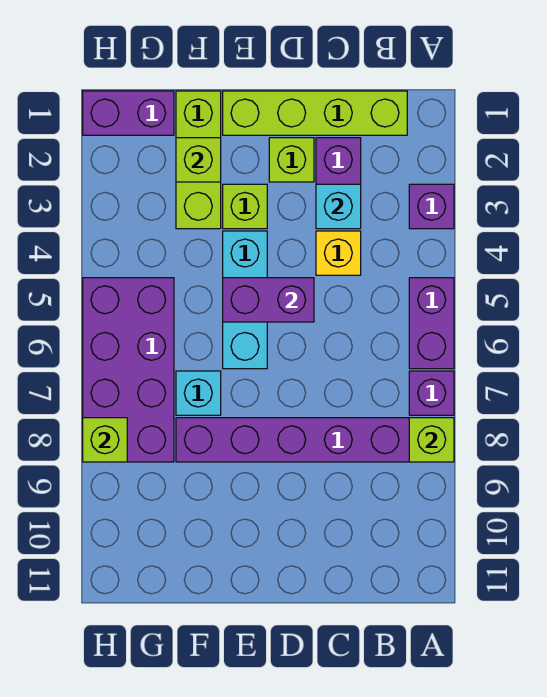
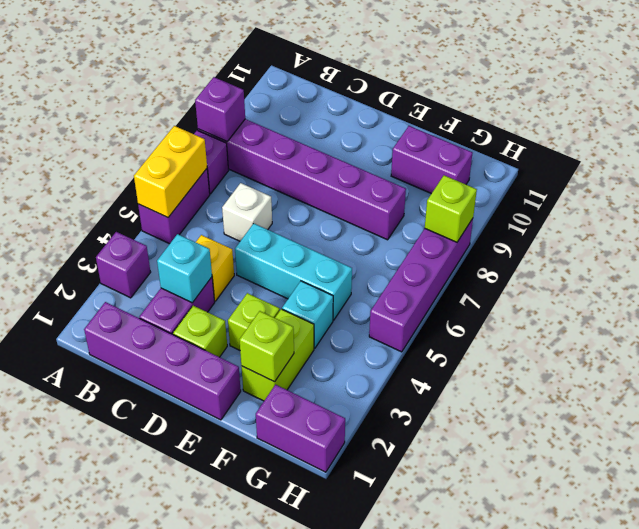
none -> yellow 1x2 brick [134,126,207,218]
lime 1x1 brick [409,418,454,462] -> purple 1x1 brick [195,77,245,141]
lime 1x4 brick [223,91,407,135] -> purple 1x4 brick [84,302,241,420]
none -> white 1x1 brick [222,183,272,241]
purple 1x2 brick [223,278,314,322] -> purple 1x2 brick moved to [391,126,472,194]
cyan 1x3 brick [223,231,267,369] -> cyan 1x3 brick turned to [235,224,352,320]
lime 1x3 brick [176,91,221,229] -> lime 1x2 brick [241,309,314,401]
cyan 1x1 brick [176,371,221,415] -> cyan 1x1 brick moved to [282,281,333,348]
purple 2x4 brick [83,278,174,462] -> purple 1x4 brick [369,219,473,352]

